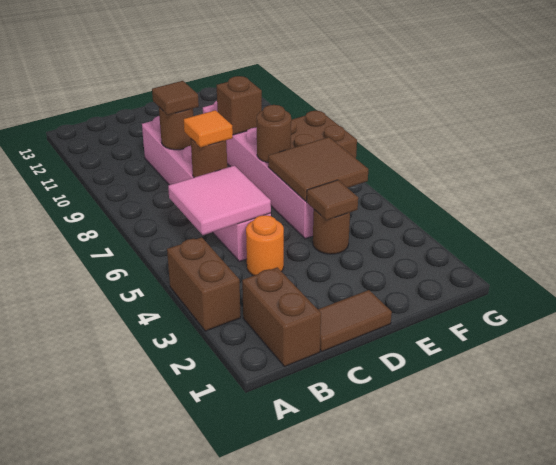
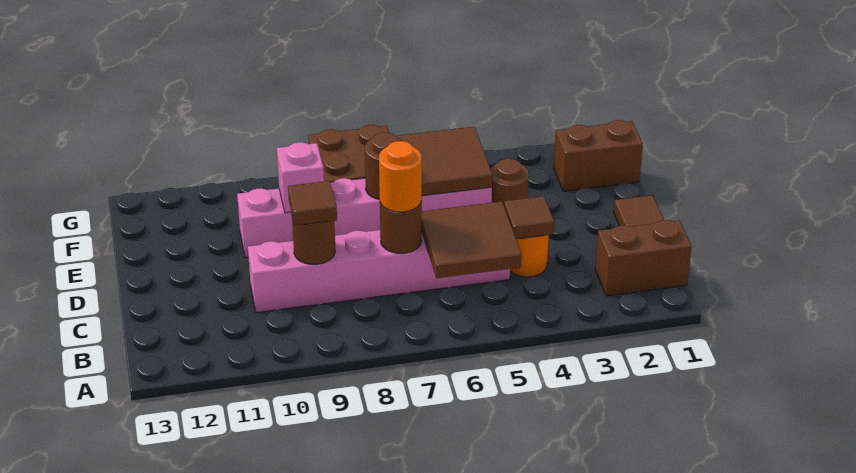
brown 1x2 brick [167,237,241,331] -> brown 1x2 brick moved to [554,120,643,191]
pink 2x2 tile [168,166,271,235] -> brown 2x2 tile [422,201,522,278]
orange 1x1 tile [184,110,233,147] -> orange 1x1 round brick [379,141,422,212]
brown 1x1 tile [306,180,358,220] -> brown 1x1 tile moved to [504,196,554,239]
brown 1x1 brick [217,76,262,135] -> pink 1x1 brick [277,142,324,213]

